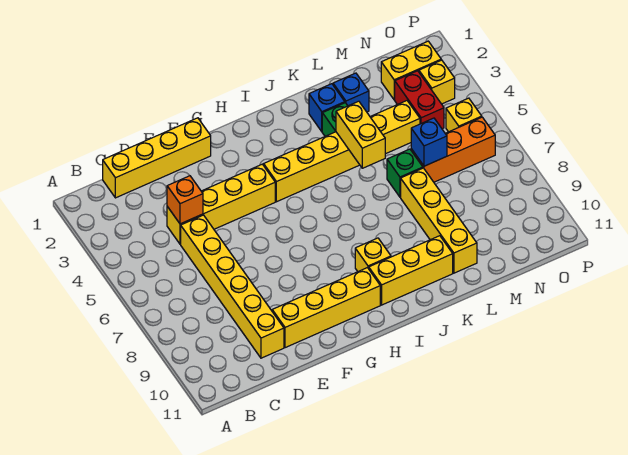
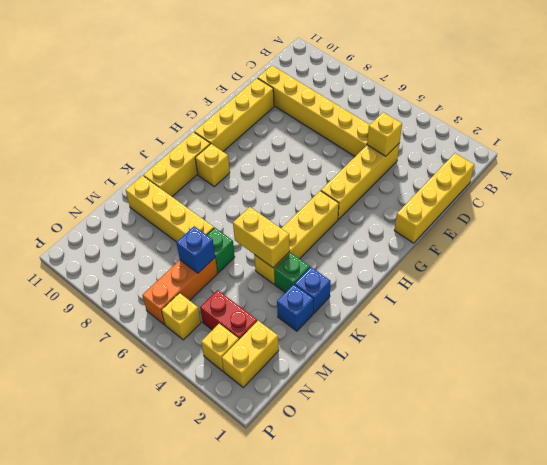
orange 1x1 brick [167,176,203,224] -> yellow 1x1 brick [367,112,402,156]
yellow 1x6 brick [264,101,420,202] -> yellow 1x4 brick [254,191,339,284]

